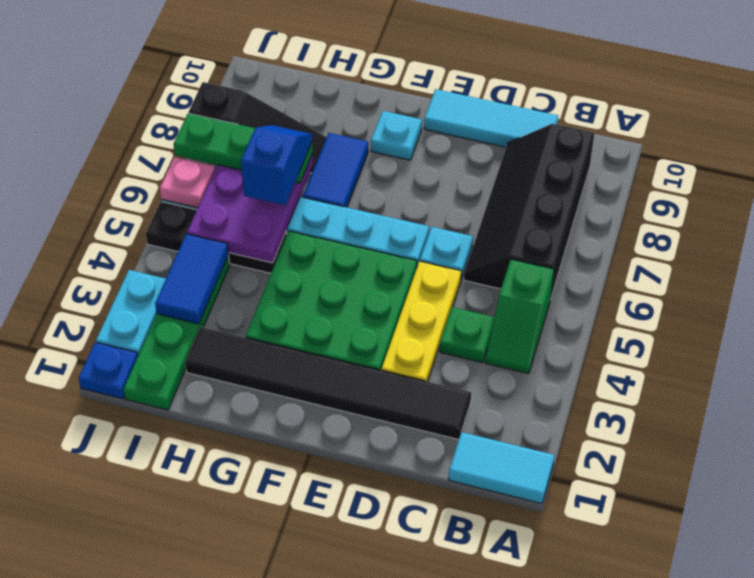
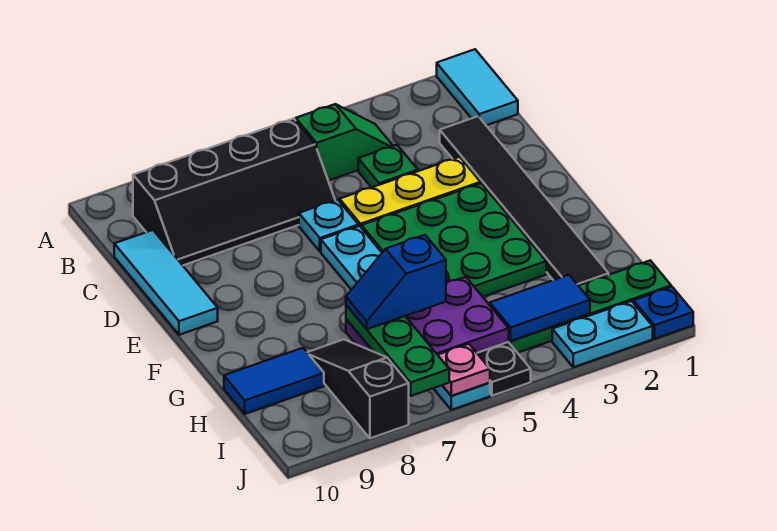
cyan 1x1 plate [371,111,422,160] -> none
blue 1x2 tile [303,133,368,207] -> blue 1x2 tile moved to [224,348,324,414]

